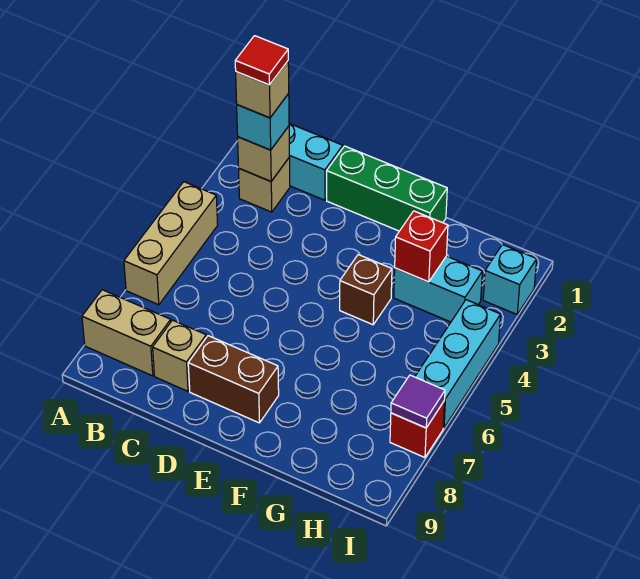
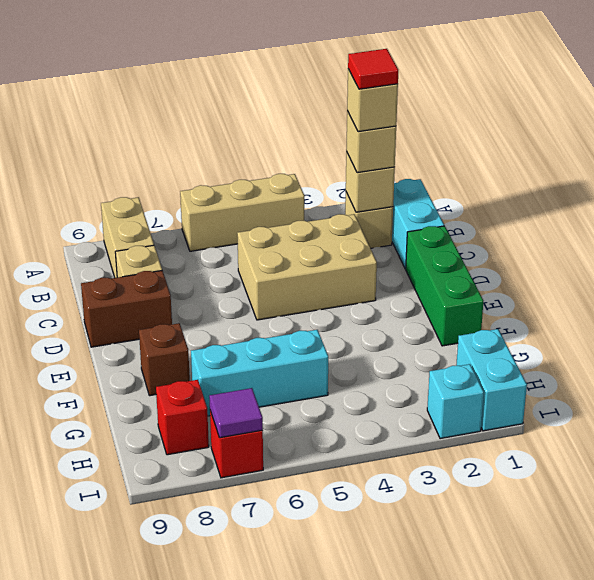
cyan 1x1 brick [237,94,289,150] -> tan 1x1 brick [346,111,396,173]
none -> tan 2x3 brick [237,214,377,320]
brown 1x2 brick [188,336,279,423] -> brown 1x2 brick turned to [81,270,172,347]
brown 1x1 brick [340,255,392,325] -> brown 1x1 brick moved to [139,323,190,396]
cyan 1x2 brick [394,256,482,322] -> cyan 1x2 brick moved to [456,329,527,431]
red 1x1 brick [395,211,448,282] -> red 1x1 brick moved to [156,380,209,455]
cyan 1x3 brick [415,300,501,428] -> cyan 1x3 brick moved to [191,330,328,416]

